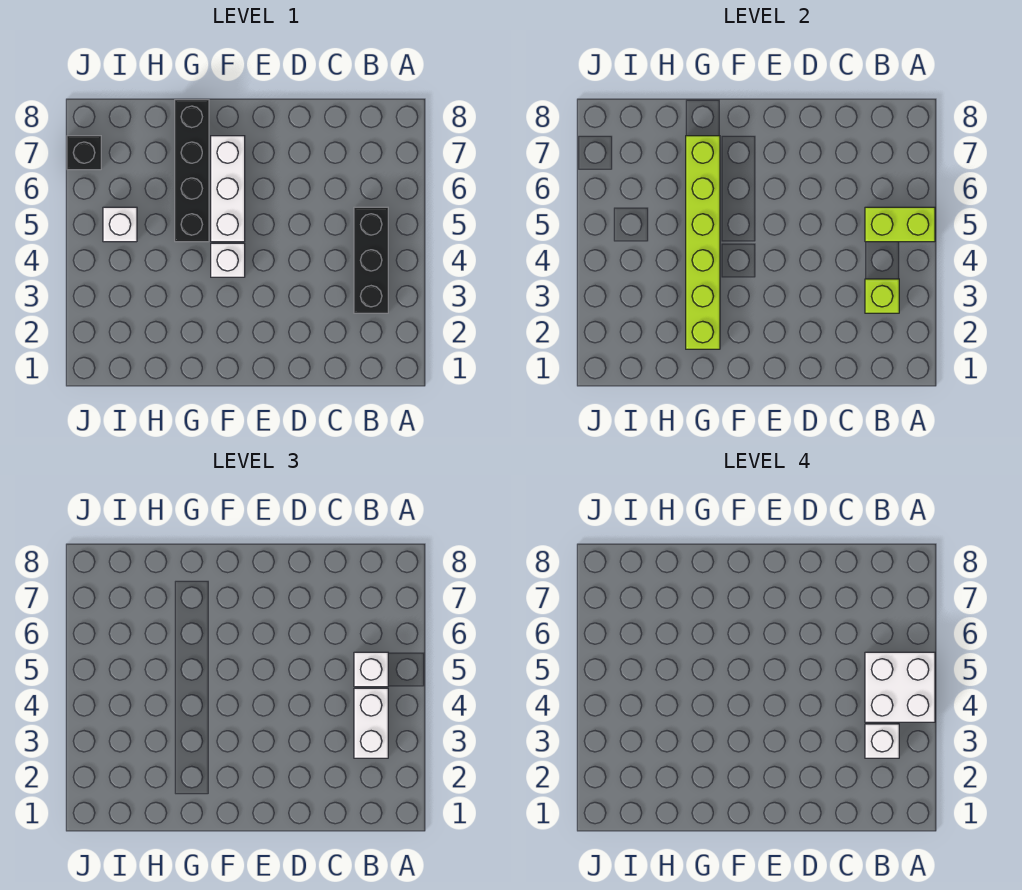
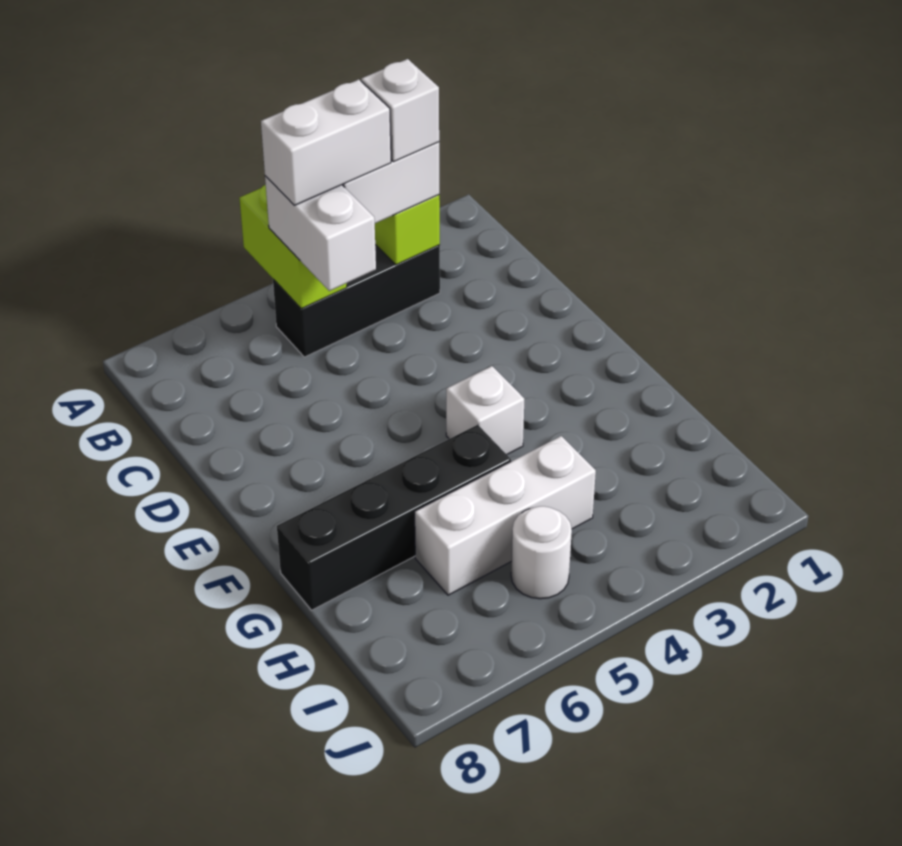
white 2x2 brick [865,652,935,722] -> white 1x2 brick [261,79,391,205]
white 1x1 brick [354,652,388,687] -> white 1x2 brick [265,176,376,291]
white 1x3 brick [211,136,245,242] -> white 1x3 brick moved to [415,436,596,595]
lime 1x6 brick [686,136,720,349] -> none
white 1x1 brick [103,207,137,242] -> white 1x1 round brick [511,506,572,599]
black 1x1 brick [67,136,101,170] -> none

